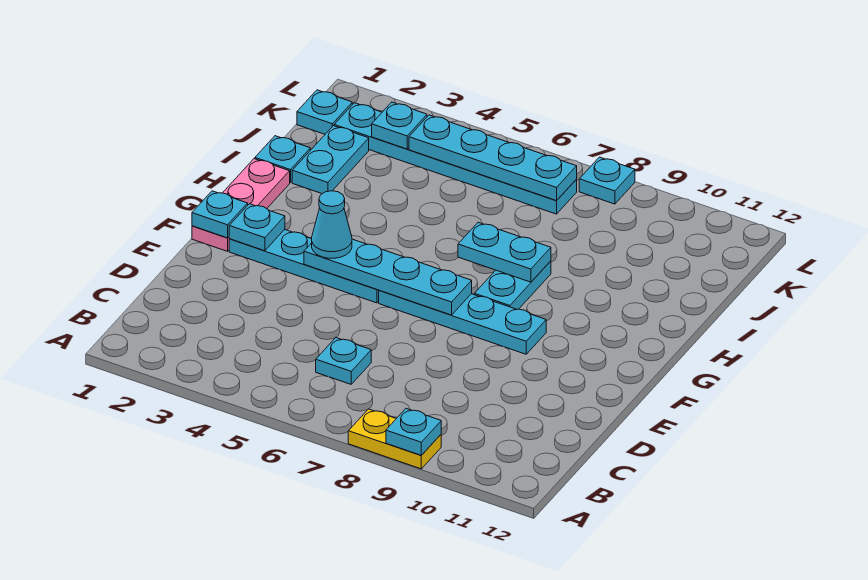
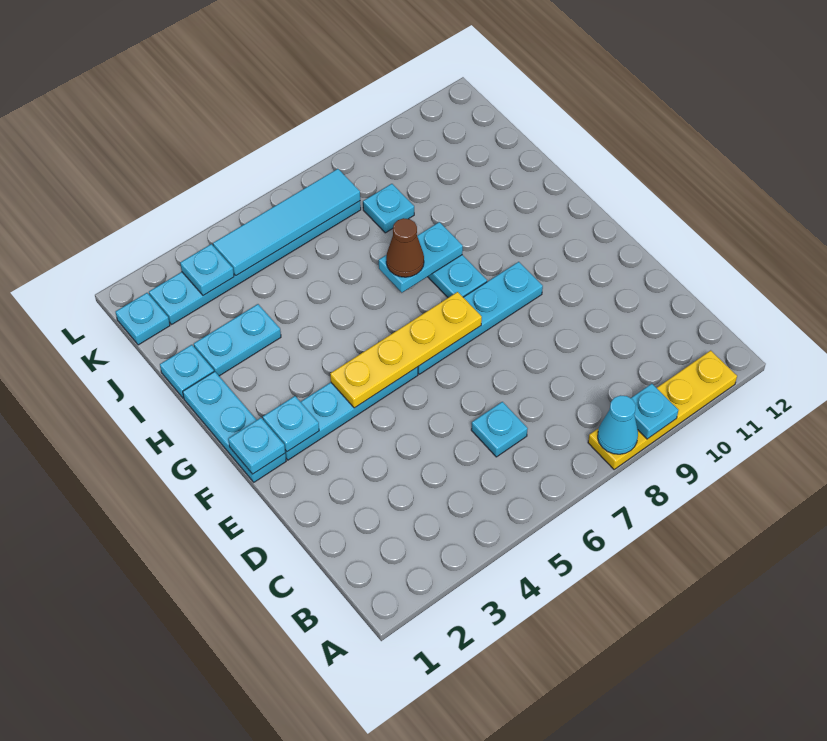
yellow 1x2 plate [348,409,441,469] -> yellow 1x4 plate [588,350,737,470]
pink 1x3 plate [192,159,290,251] -> cyan 1x3 plate [183,371,286,482]
cyan 1x4 plate [304,239,472,315] -> yellow 1x4 plate [330,292,482,408]
cyan 1x1 cone [312,191,352,258] -> cyan 1x1 cone moved to [598,395,638,454]
none -> brown 1x1 cone [386,218,424,277]
cyan 1x2 plate [292,126,369,194] -> cyan 1x2 plate turned to [194,304,281,376]
cyan 1x4 plate [409,115,577,201] -> cyan 1x4 tile [213,169,360,276]
cyan 1x1 plate [579,157,635,204] -> cyan 1x1 plate moved to [363,184,414,233]

